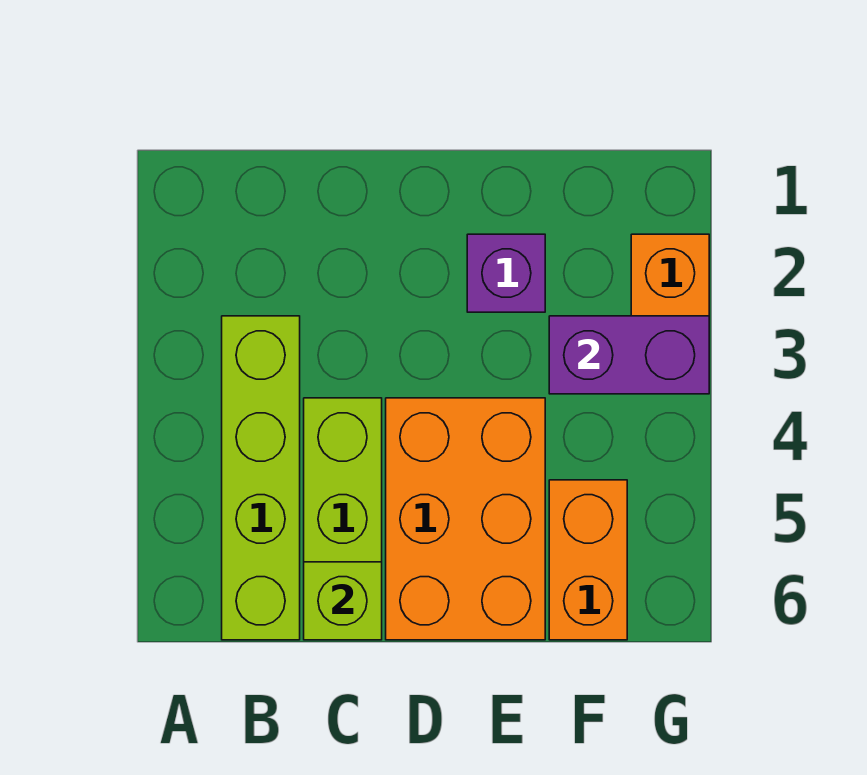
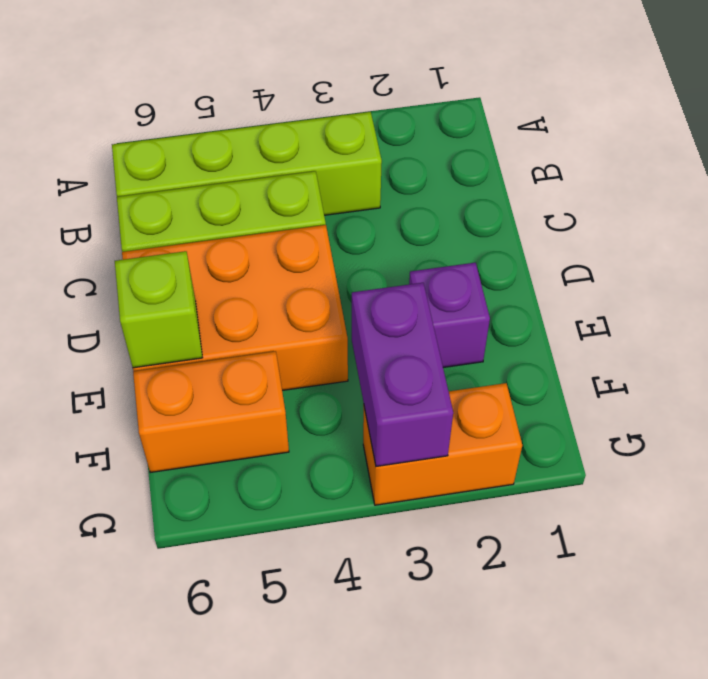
lime 1x1 brick [304,562,382,640] -> lime 1x1 brick moved to [115,251,203,368]

